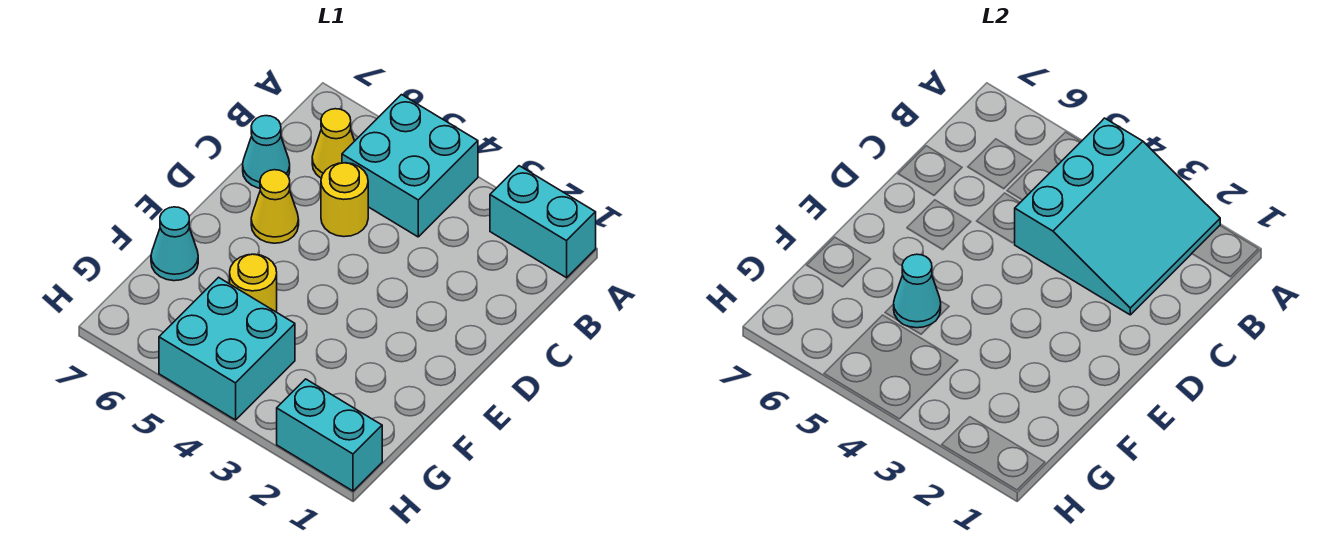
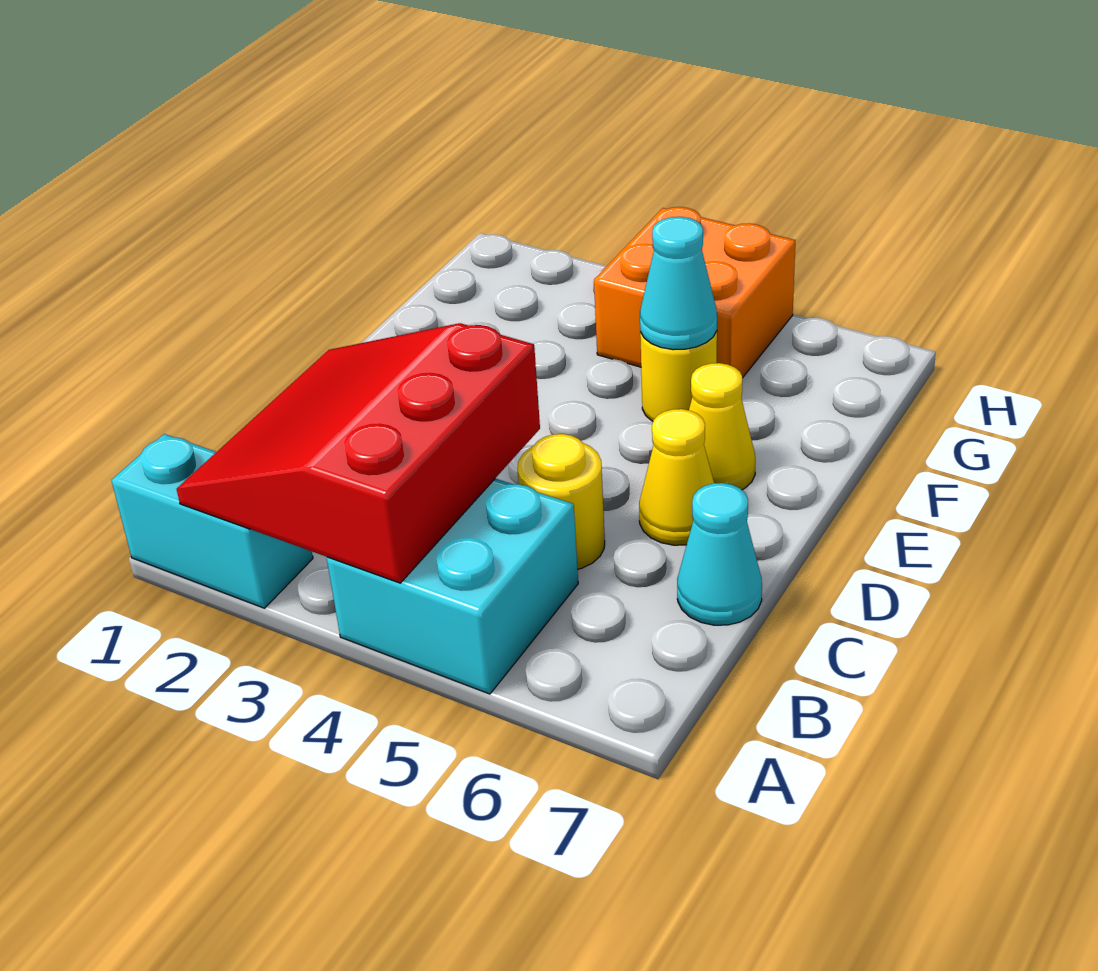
cyan 3x3 slope [1015,118,1220,315] -> red 3x3 slope [177,323,540,583]
yellow 1x1 cone [312,109,355,178] -> yellow 1x1 cone moved to [689,363,756,490]
cyan 1x1 cone [151,207,198,281] -> none
cyan 2x2 brick [159,277,295,420] -> orange 2x2 brick [594,207,796,378]
cyan 1x2 brick [277,379,382,491] -> none

